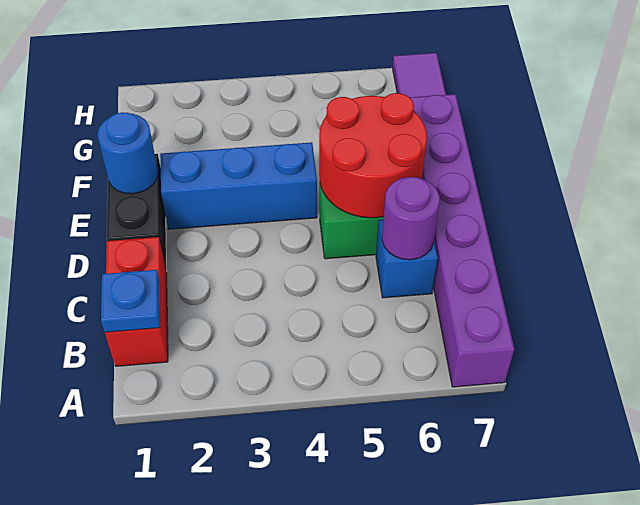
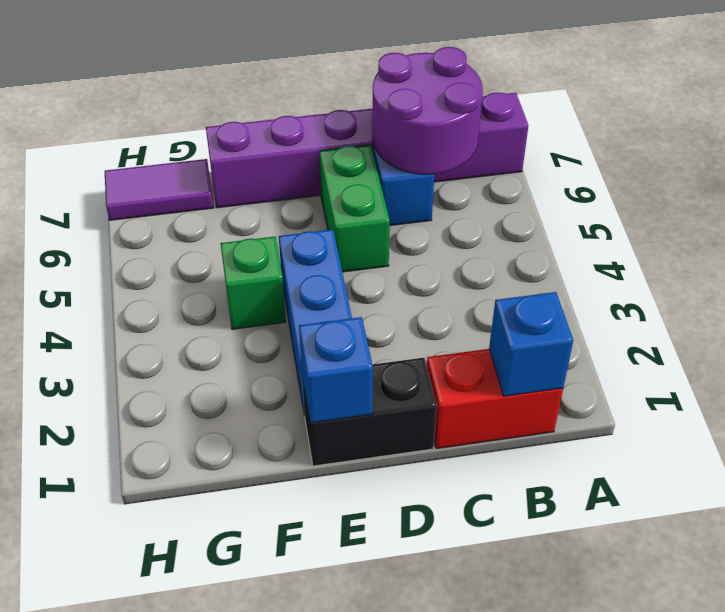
blue 1x1 plate [101,270,160,332] -> blue 1x1 brick [489,292,573,396]
purple 1x1 round brick [382,177,440,260] -> purple 2x2 round brick [372,47,483,174]
red 2x2 round brick [319,93,427,218] -> none
blue 1x1 round brick [97,112,158,194] -> blue 1x1 brick [299,317,373,423]
none -> green 1x1 brick [221,236,286,329]

